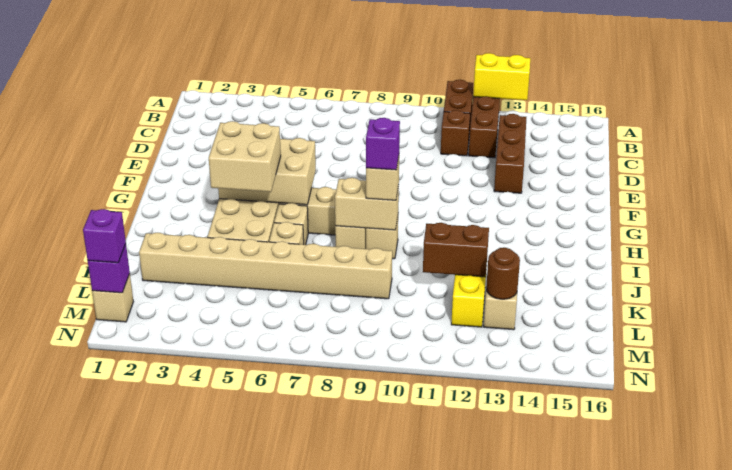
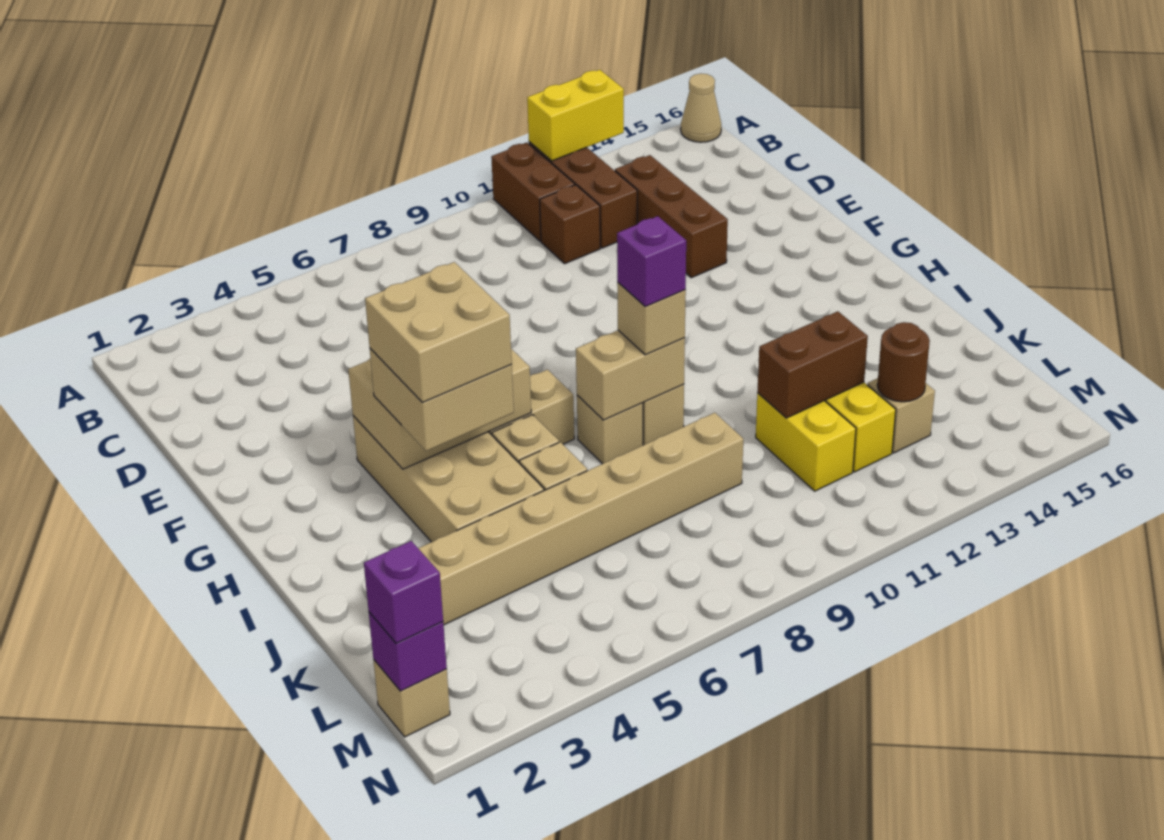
none -> tan 1x1 cone [681,74,721,142]
none -> tan 2x2 brick [365,262,512,403]
none -> yellow 1x2 brick [756,393,856,491]

